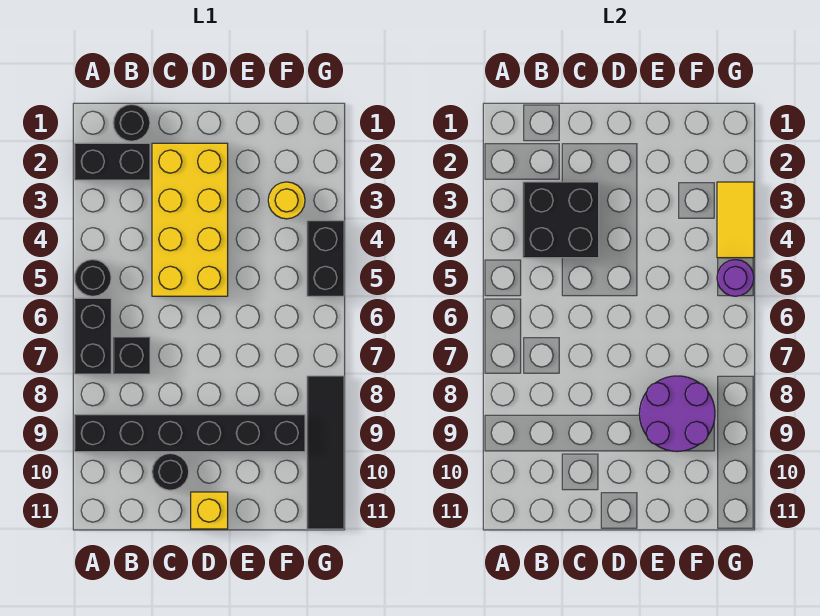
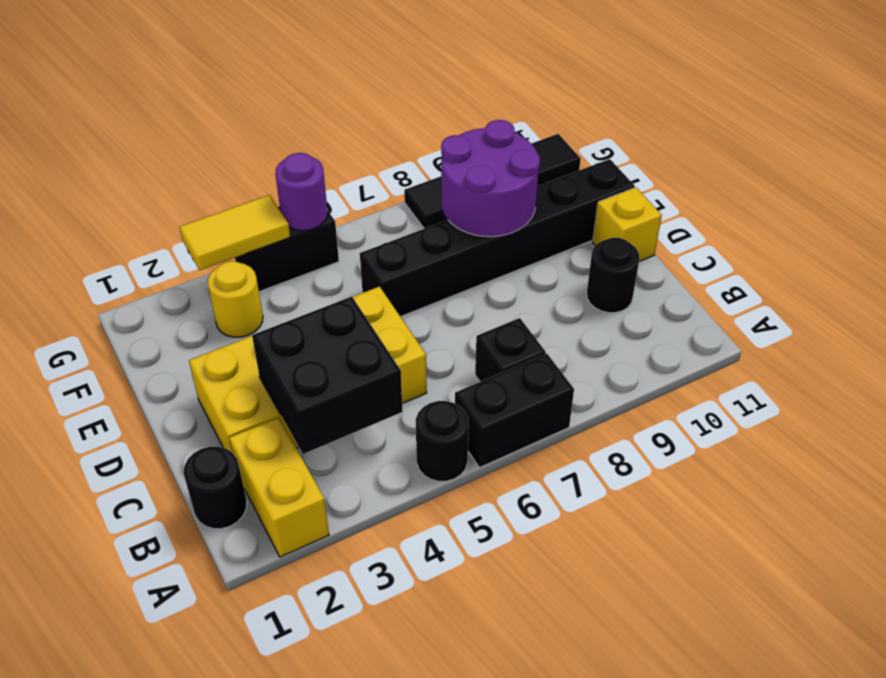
black 1x2 brick [74,143,150,180] -> yellow 1x2 brick [229,417,329,557]
black 1x6 brick [74,415,305,452] -> black 1x6 brick turned to [360,159,635,317]

